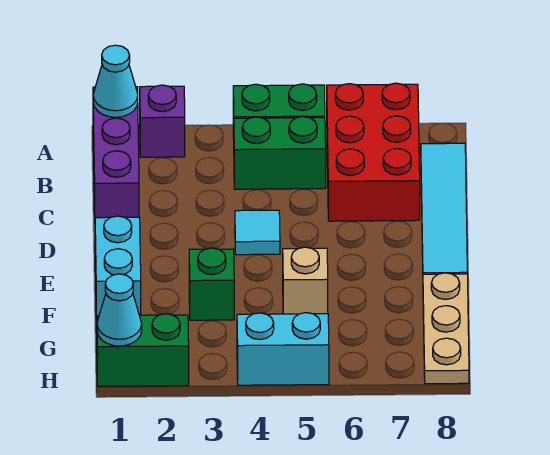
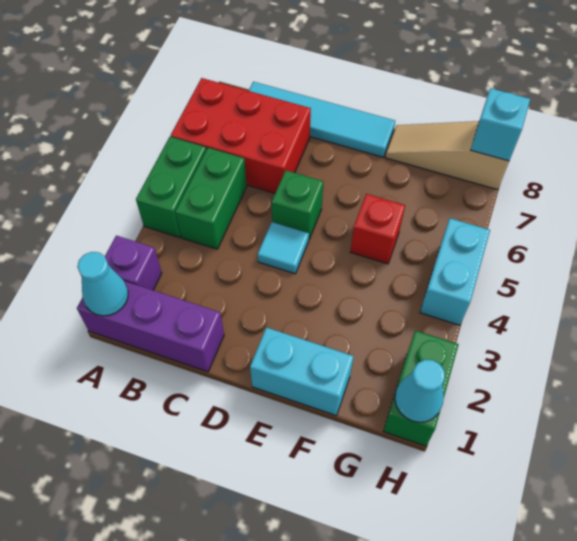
green 1x1 brick [189,248,234,320] -> green 1x1 brick moved to [272,171,323,239]
tan 1x1 brick [283,247,328,314] -> red 1x1 brick [350,194,405,264]
tan 1x3 plate [423,273,469,384] -> tan 1x3 slope [385,121,509,190]
none -> cyan 1x1 brick [471,88,530,161]

